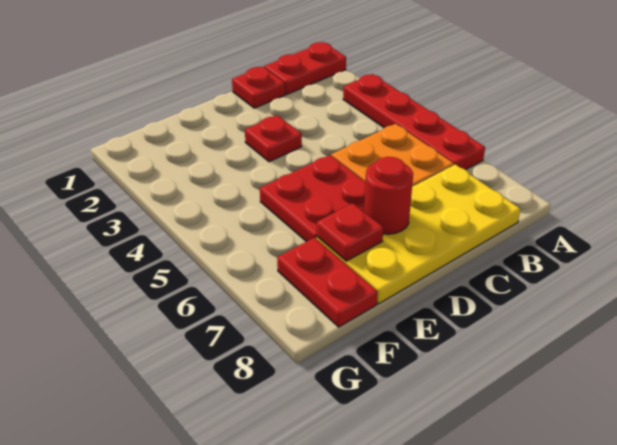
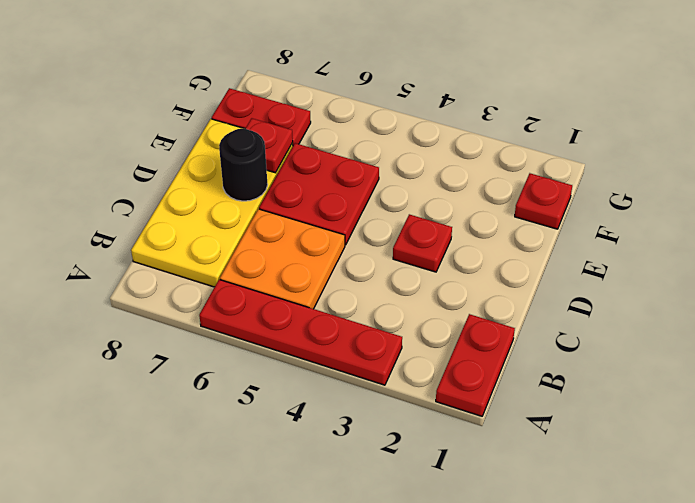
red 1x1 plate [232,67,285,108] -> red 1x1 plate moved to [515,173,572,229]
red 1x1 round brick [364,157,413,234] -> black 1x1 round brick [219,129,268,201]

